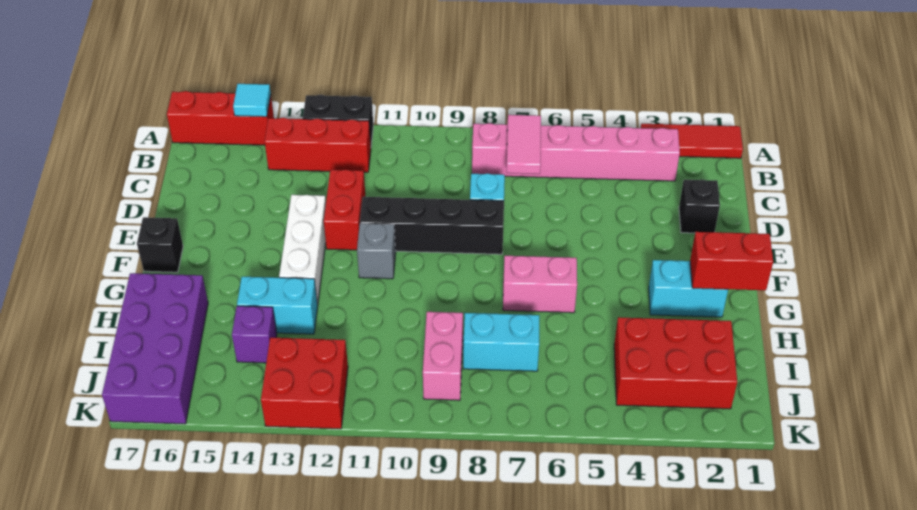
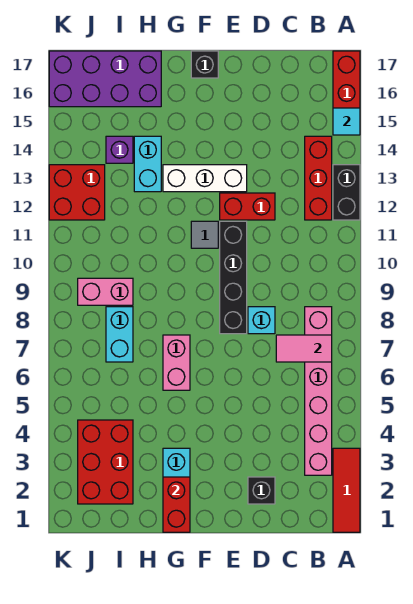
grey 1x1 brick [357,224,396,279] -> grey 1x1 tile [191,221,218,248]

